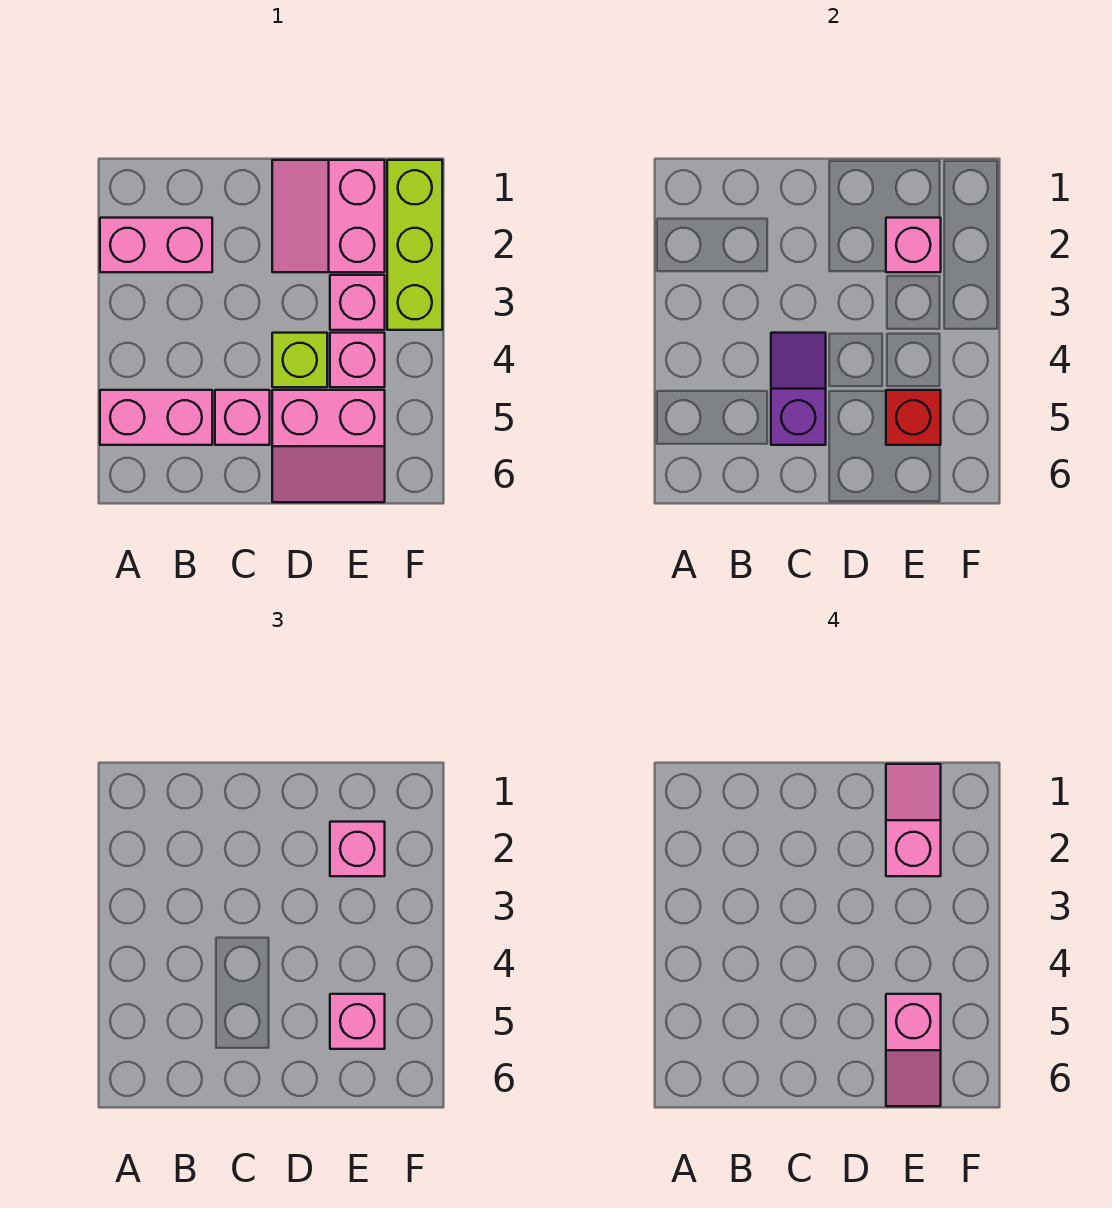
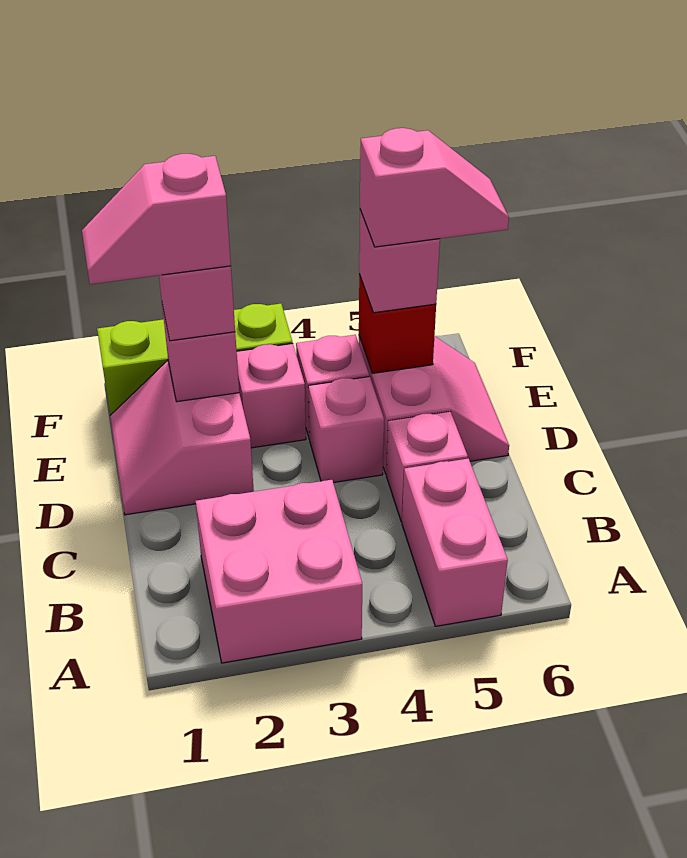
pink 1x2 brick [100,218,212,272] -> pink 2x2 brick [196,480,362,663]
purple 1x2 slope [771,333,826,445] -> none
pink 2x2 slope [272,160,385,272] -> pink 2x2 slope turned to [110,361,254,515]
lime 1x1 brick [272,333,327,387] -> pink 1x1 brick [308,377,384,483]

